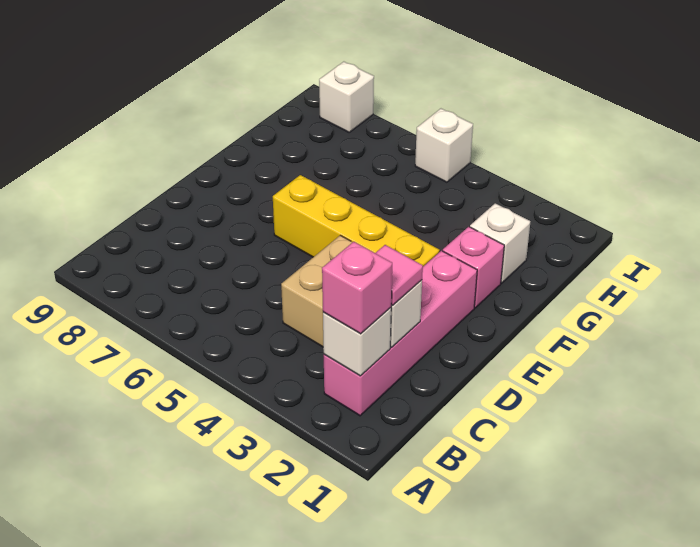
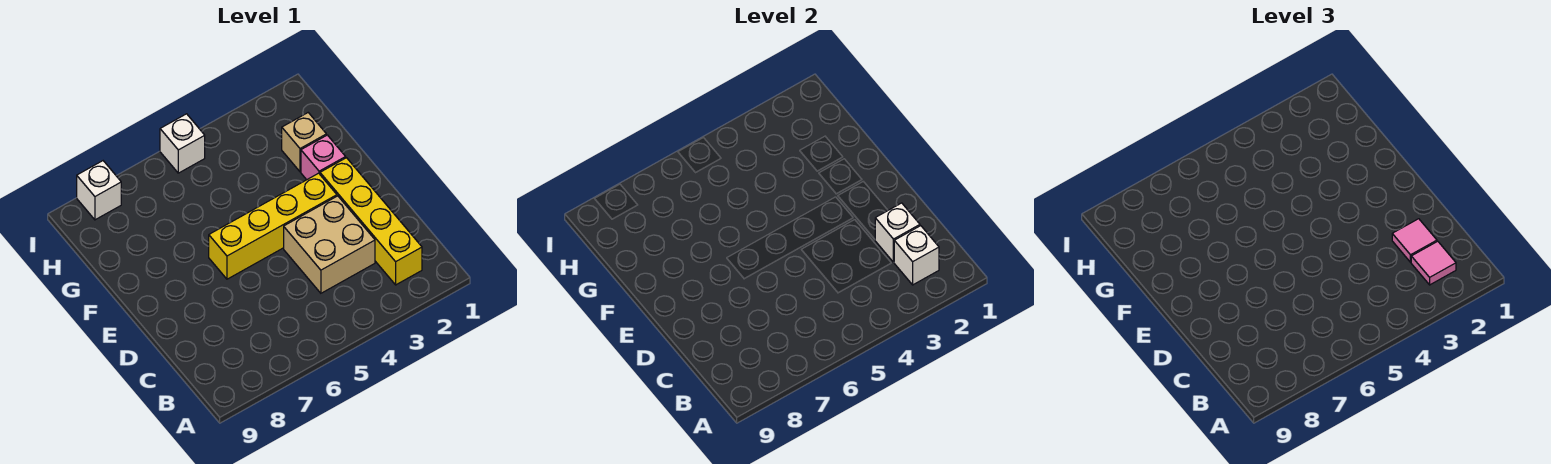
pink 1x4 brick [324,251,477,416] -> yellow 1x4 brick [320,158,422,285]
pink 1x1 brick [322,242,392,334] -> pink 1x1 tile [1411,241,1456,285]
white 1x1 brick [470,203,530,283] -> tan 1x1 brick [282,113,326,172]

